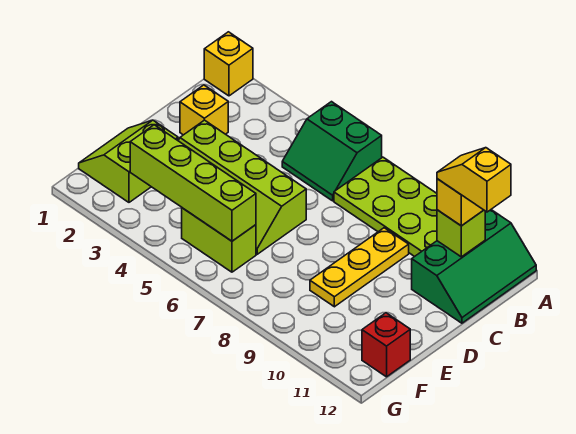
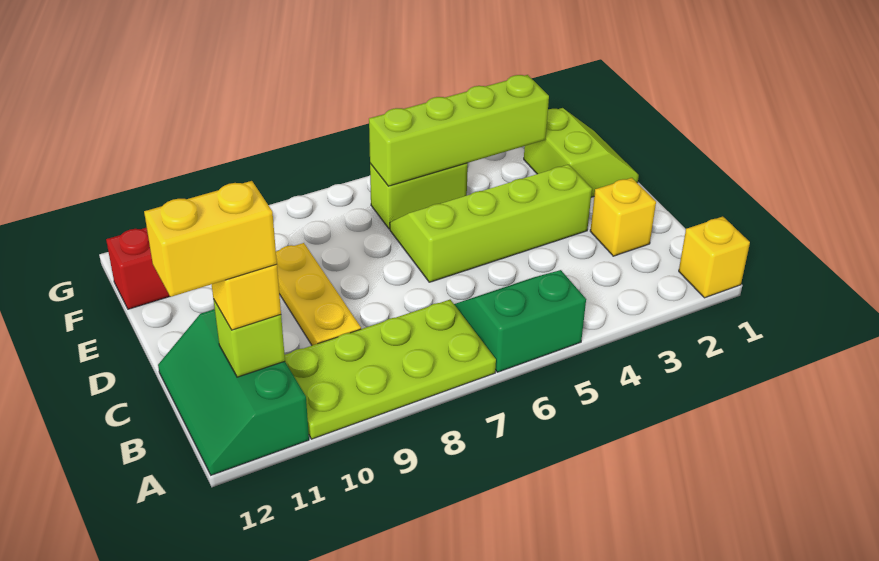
yellow 1x2 slope [437,148,511,212] -> yellow 1x2 brick [144,181,277,297]

